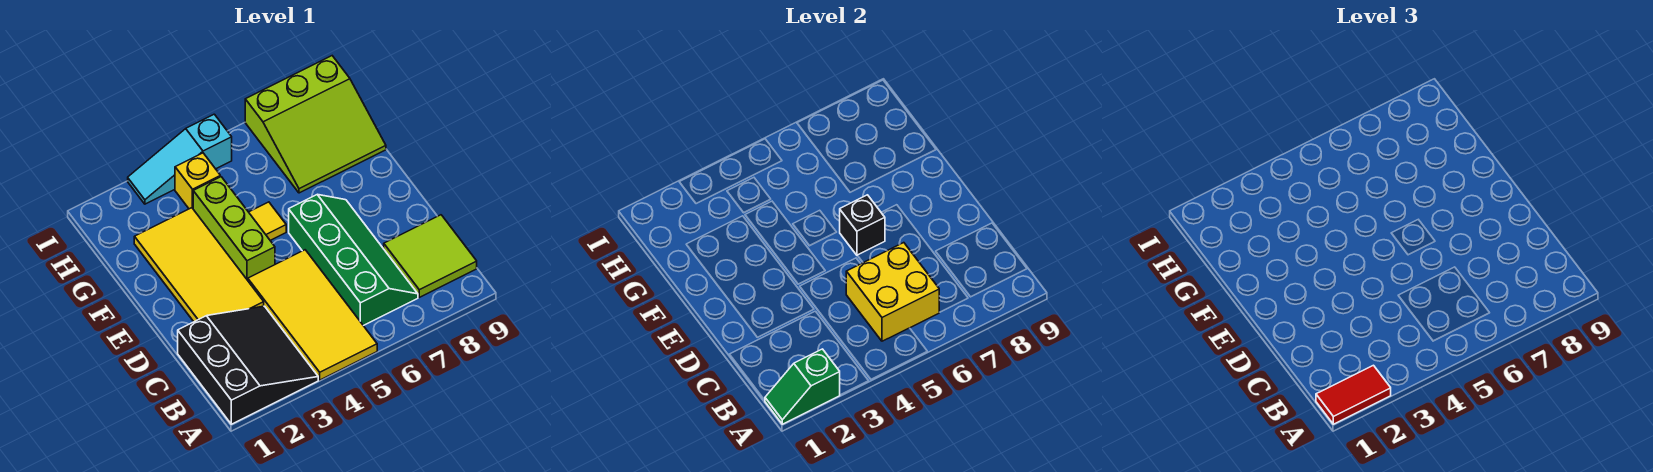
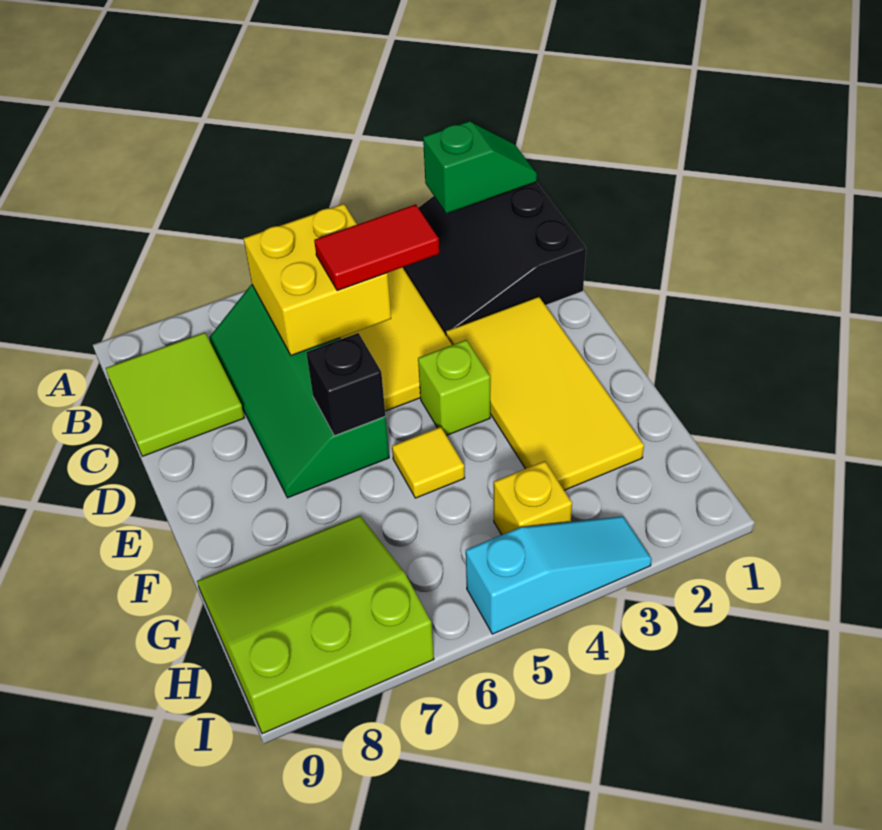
red 1x2 tile [1316,365,1391,424] -> red 1x2 tile moved to [314,204,439,291]
lime 1x3 brick [193,177,275,280] -> lime 1x1 brick [418,340,490,436]

